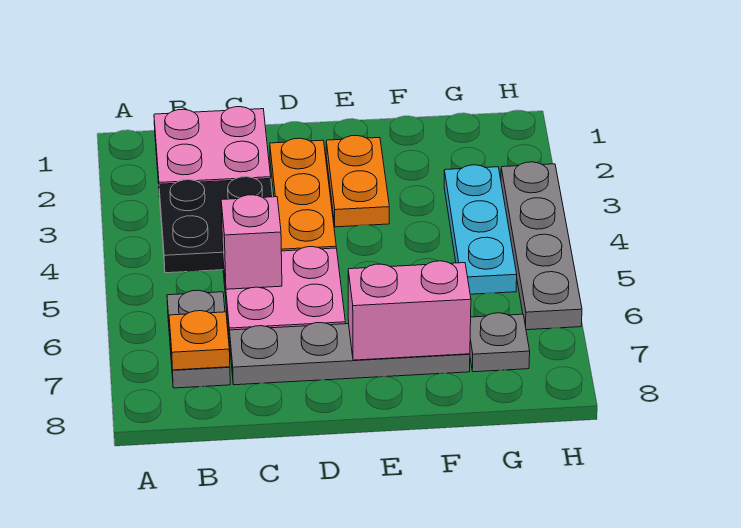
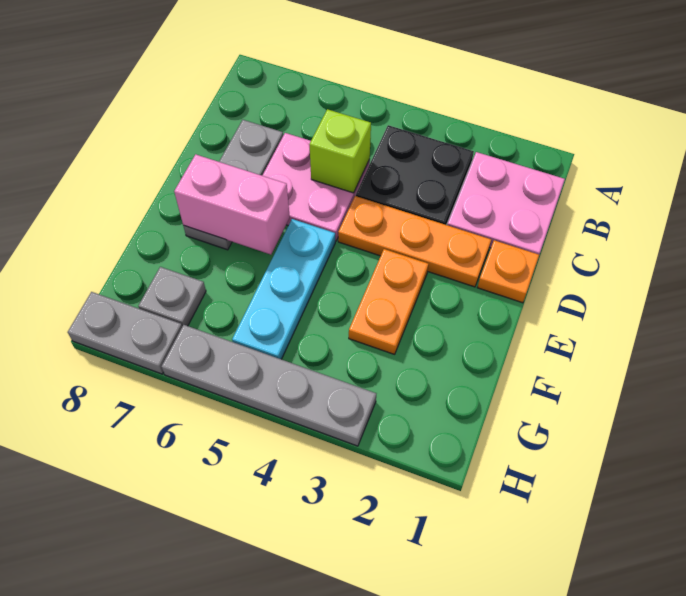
grey 1x2 plate [167,290,230,388] -> grey 1x2 plate moved to [68,292,182,374]
orange 1x1 plate [169,311,230,370] -> orange 1x1 plate moved to [477,240,539,303]
pink 1x1 brick [221,195,282,289] -> lime 1x1 brick [309,109,371,193]
grey 1x4 plate [230,323,470,385] -> grey 1x3 plate [184,120,283,250]
orange 1x2 plate [326,136,389,227] -> orange 1x2 plate turned to [349,249,429,354]
pink 1x2 brick [348,261,471,360] -> pink 1x2 brick turned to [174,154,290,255]
cyan 1x3 plate [444,165,517,294] -> cyan 1x3 plate turned to [232,219,335,359]

